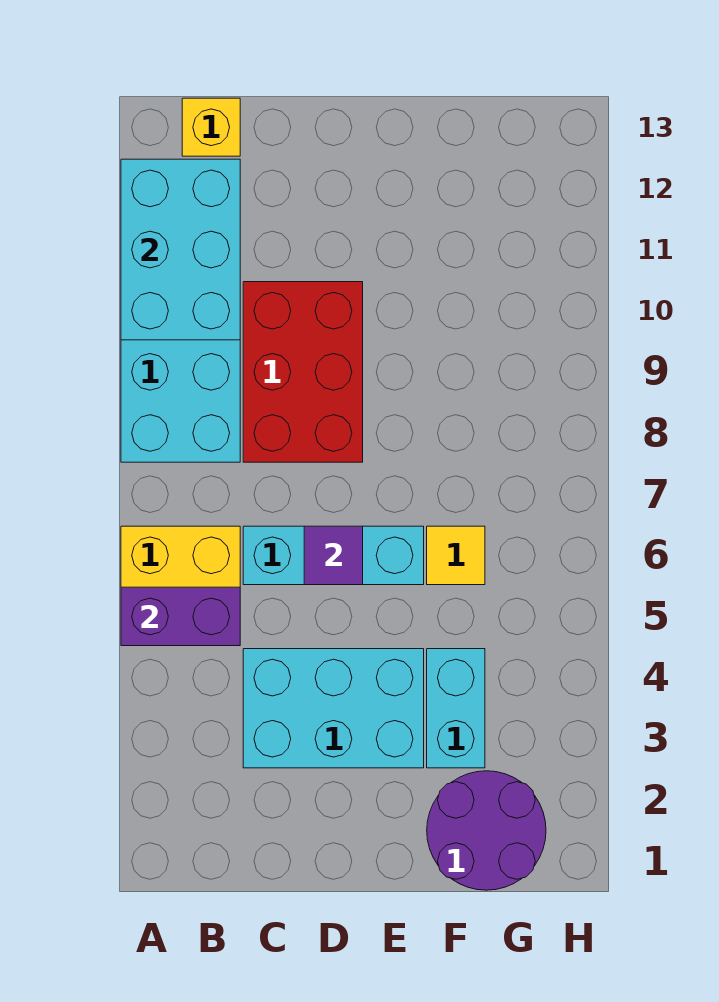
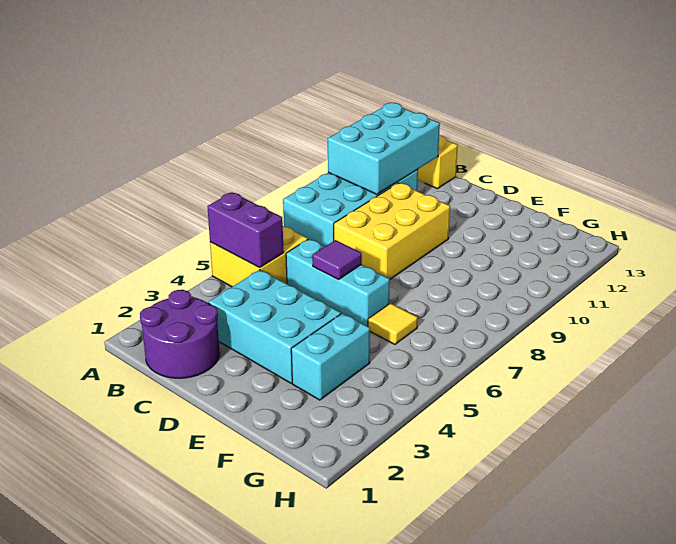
red 2x3 brick [243,282,363,462] -> yellow 2x3 brick [334,183,450,279]
purple 2x2 round brick [427,771,546,890] -> purple 2x2 round brick moved to [140,290,219,378]

